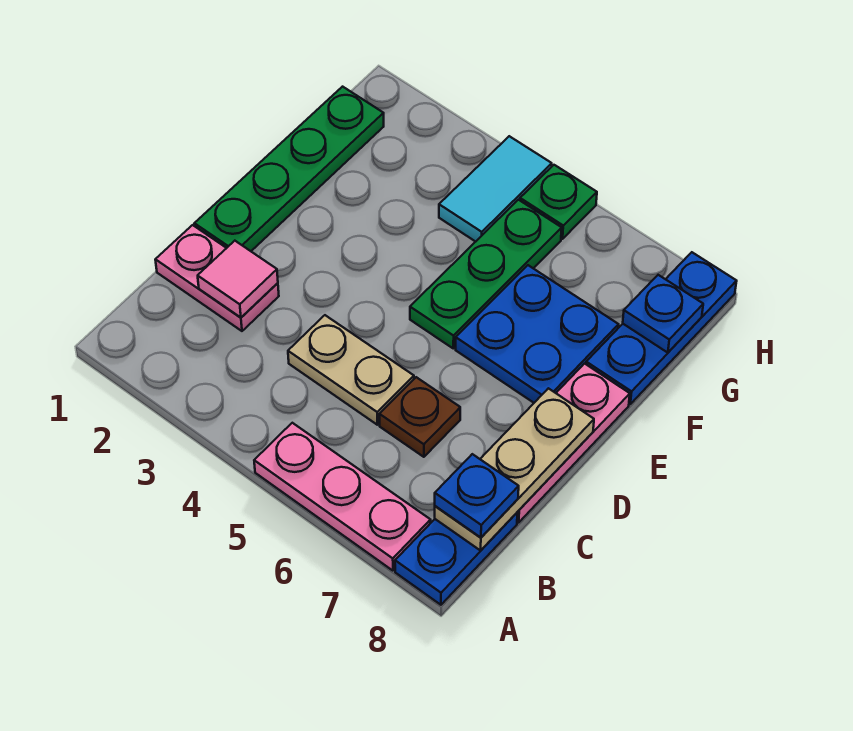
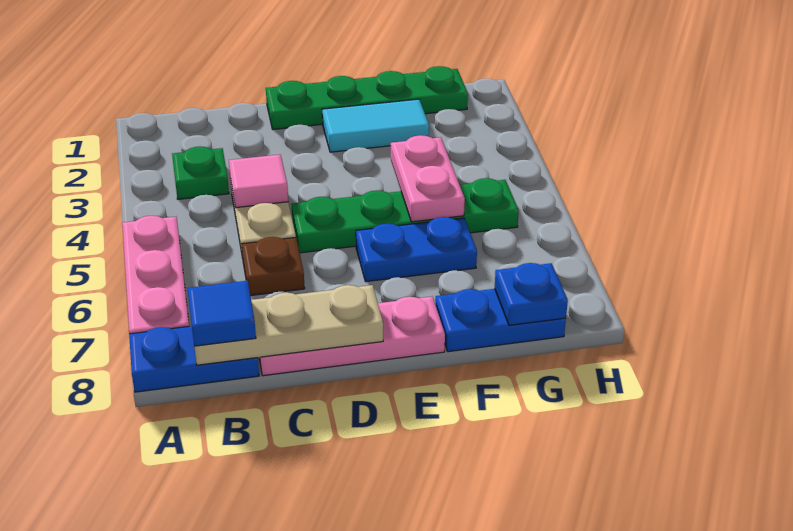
blue 1x1 plate [435,454,519,538] -> blue 1x1 tile [187,281,256,346]
pink 1x2 plate [155,225,279,331] -> pink 1x2 plate moved to [391,135,465,222]
pink 1x1 tile [198,241,278,318] -> pink 1x1 tile moved to [229,155,288,208]
green 1x3 plate [410,200,562,348] -> green 1x4 plate [292,178,519,253]
blue 2x2 plate [456,265,619,403] -> blue 1x2 plate [356,217,477,282]
blue 1x3 plate [586,252,737,404] -> blue 1x2 plate [435,289,566,352]
cyan 1x2 tile [439,136,552,242] -> cyan 1x2 tile moved to [322,99,429,152]
green 1x1 plate [520,165,597,239] -> green 1x1 plate moved to [172,146,229,199]

